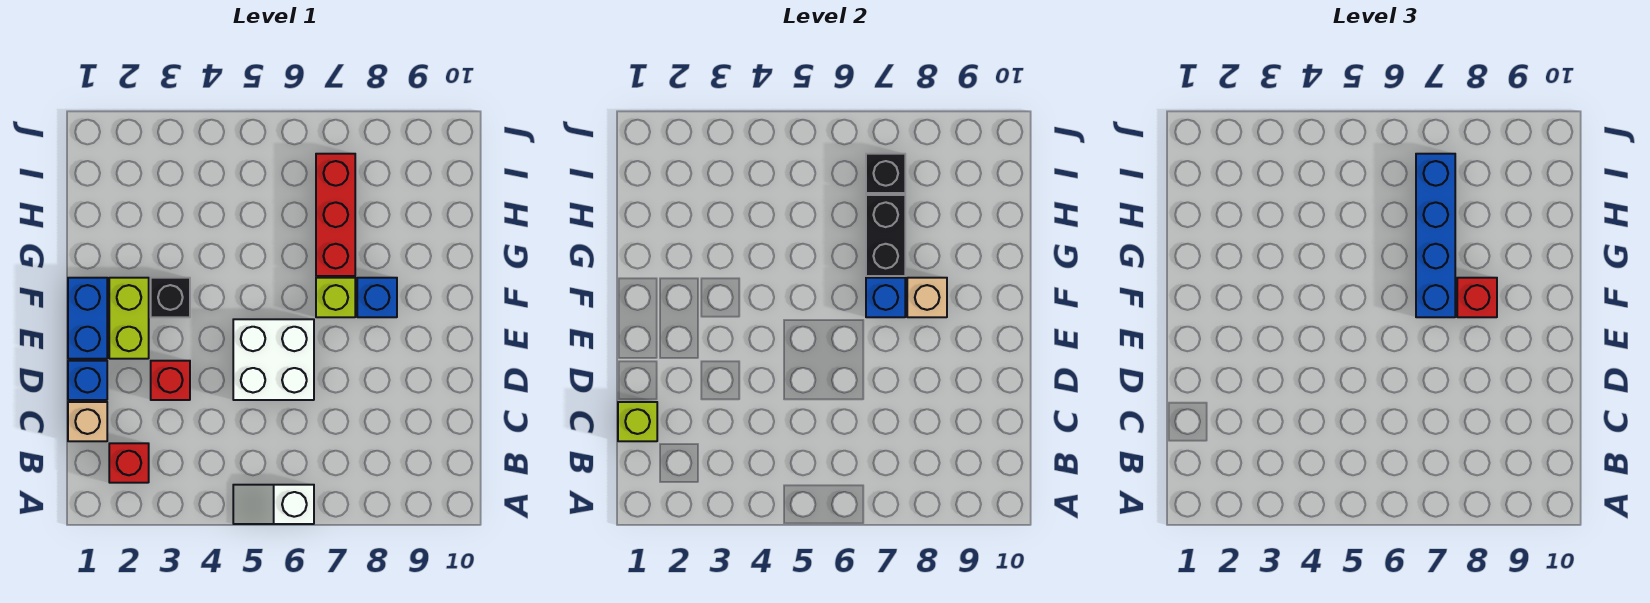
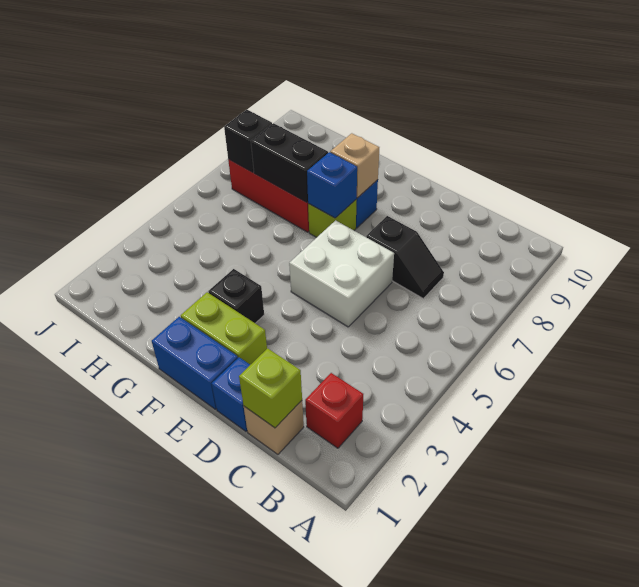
white 1x2 slope [233,485,314,524] -> none
none -> black 1x2 slope [366,216,444,299]
red 1x1 brick [151,361,190,400] -> none
blue 1x4 brick [1416,154,1455,317] -> none
red 1x1 brick [1457,278,1497,317] -> none

